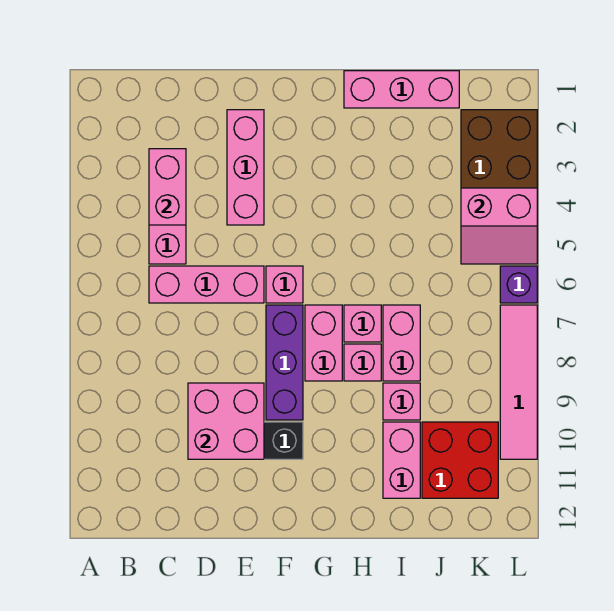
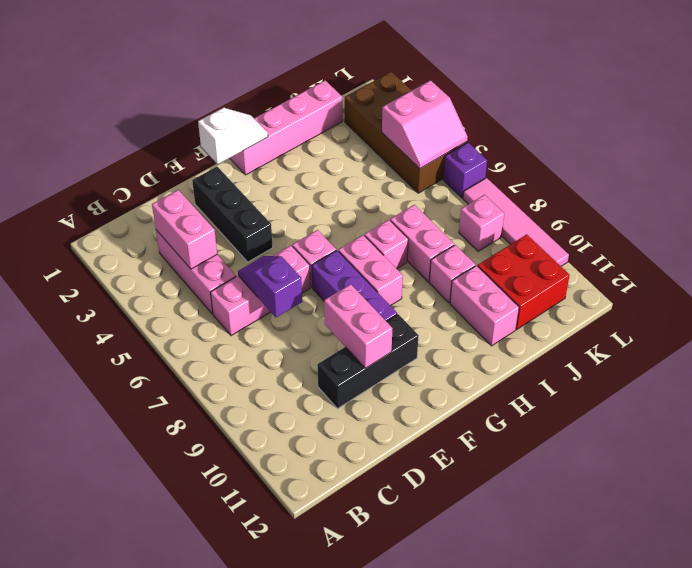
none -> purple 1x2 slope [238,256,302,317]
pink 2x2 brick [188,383,264,459] -> pink 1x2 brick [324,284,393,368]
pink 1x3 brick [227,110,264,225] -> black 1x3 brick [192,167,273,262]
none -> white 1x2 slope [198,108,268,164]
pink 1x3 brick [344,71,459,108] -> pink 1x4 brick [230,80,343,175]
pink 1x1 brick [344,344,381,381] -> pink 1x1 brick moved to [459,195,504,251]

